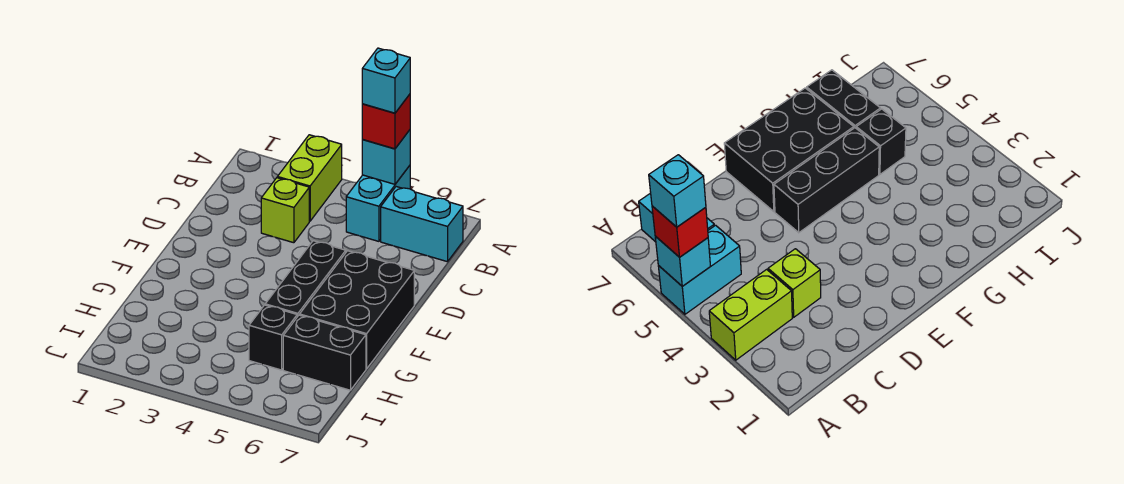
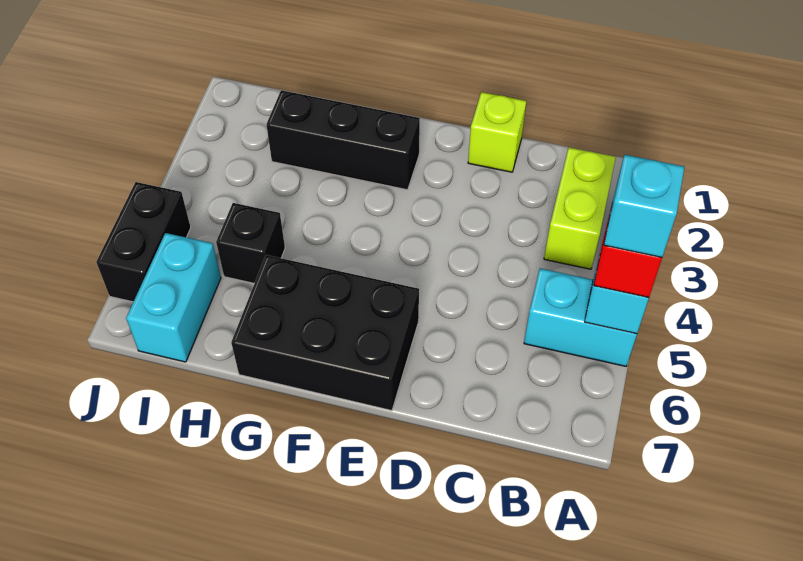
lime 1x2 brick [277,135,342,221] -> lime 1x2 brick turned to [544,147,616,269]
cyan 1x2 brick [381,187,463,262] -> cyan 1x2 brick moved to [126,233,221,362]
lime 1x1 brick [261,178,309,243] -> lime 1x1 brick moved to [468,92,526,172]
black 1x3 brick [265,241,346,317] -> black 1x3 brick moved to [266,90,420,190]
black 1x2 brick [283,315,366,390] -> black 1x2 brick moved to [96,182,191,302]

